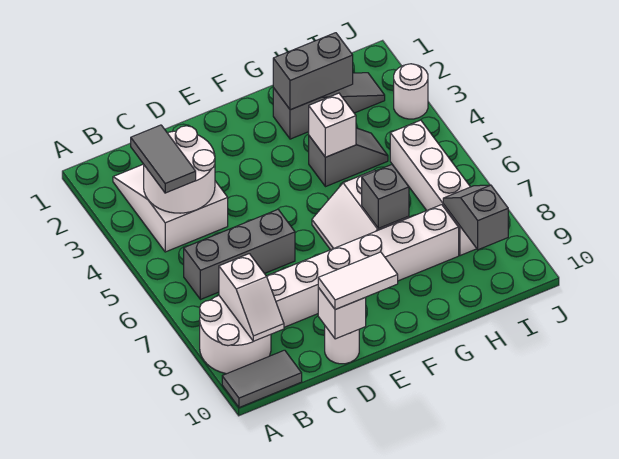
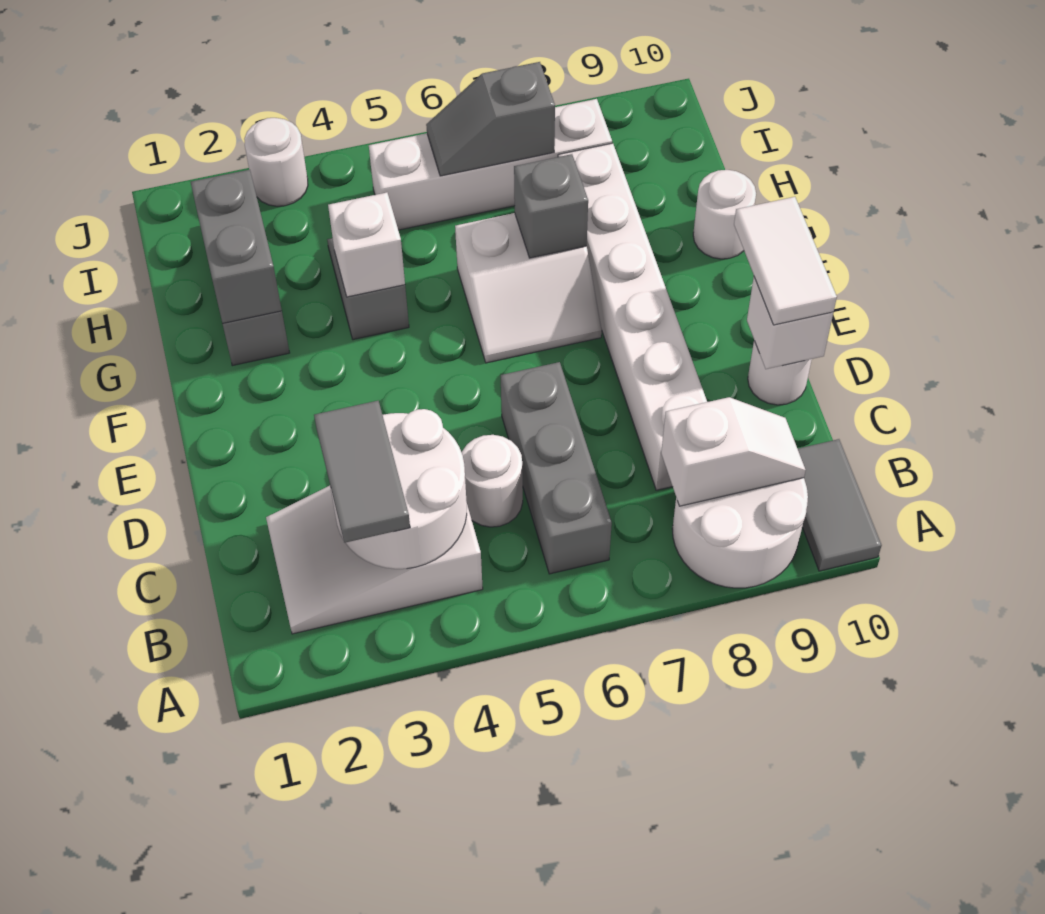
grey 1x2 tile [131,125,196,193] -> grey 1x2 tile turned to [314,401,410,543]
none -> white 1x1 round brick [462,435,523,527]
none -> white 1x1 round brick [693,170,756,259]
grey 1x2 slope [443,185,508,250] -> grey 1x2 slope moved to [426,62,555,176]

